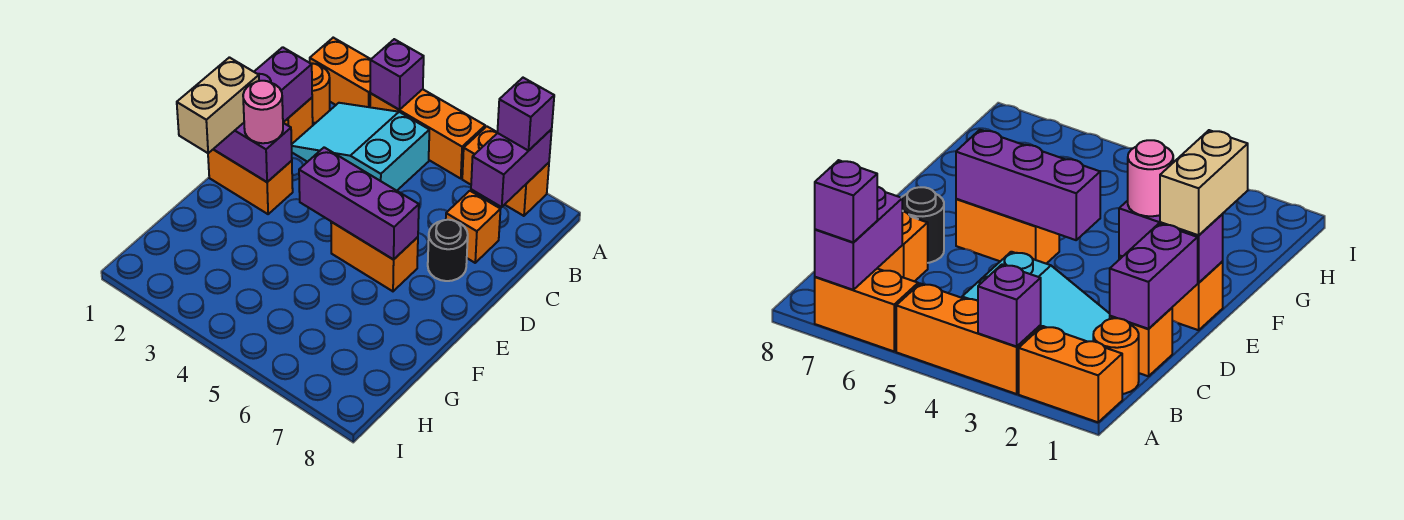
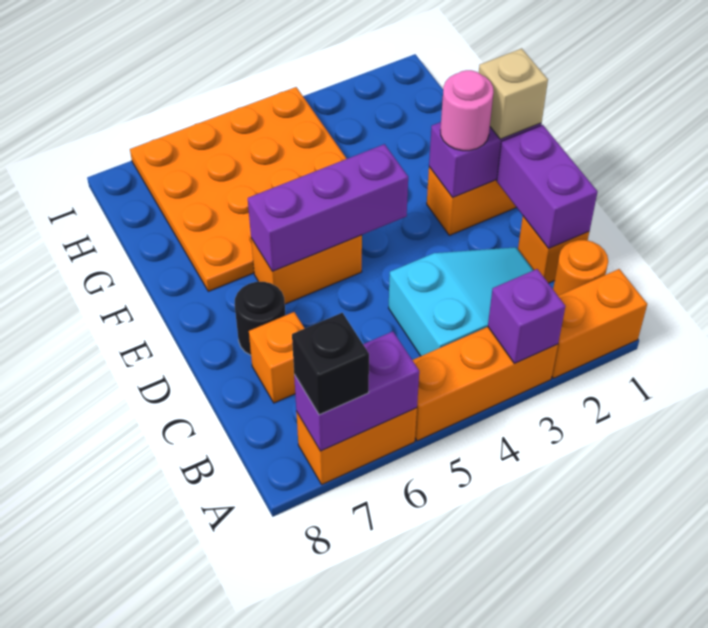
purple 1x2 brick [471,129,552,207] -> purple 1x2 brick turned to [294,331,419,451]
purple 1x1 brick [497,78,554,151] -> black 1x1 brick [292,313,369,415]
tan 1x2 brick [177,57,259,153] -> tan 1x1 brick [479,48,548,139]
none -> orange 4x4 plate [130,87,347,291]

